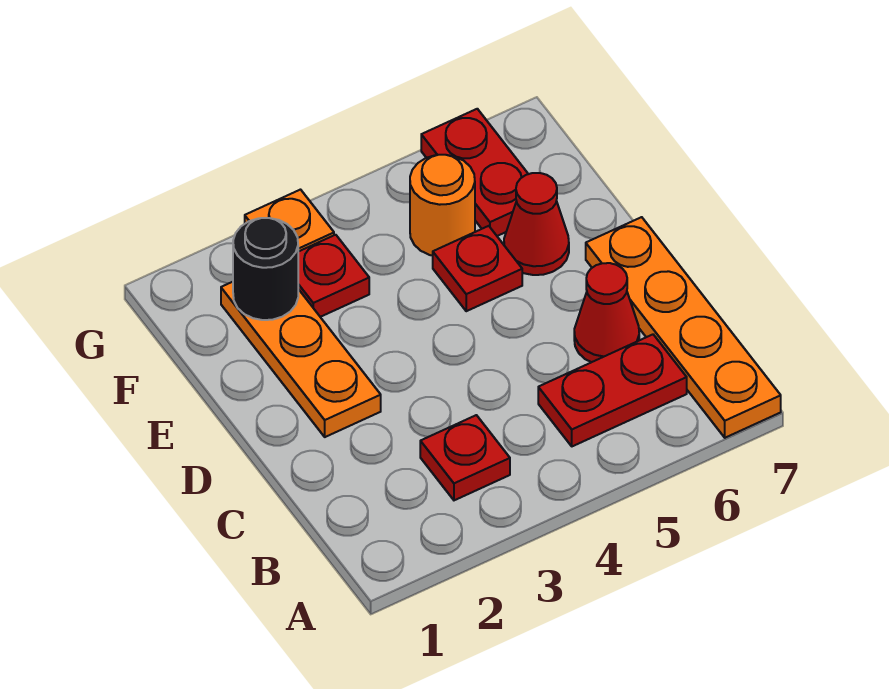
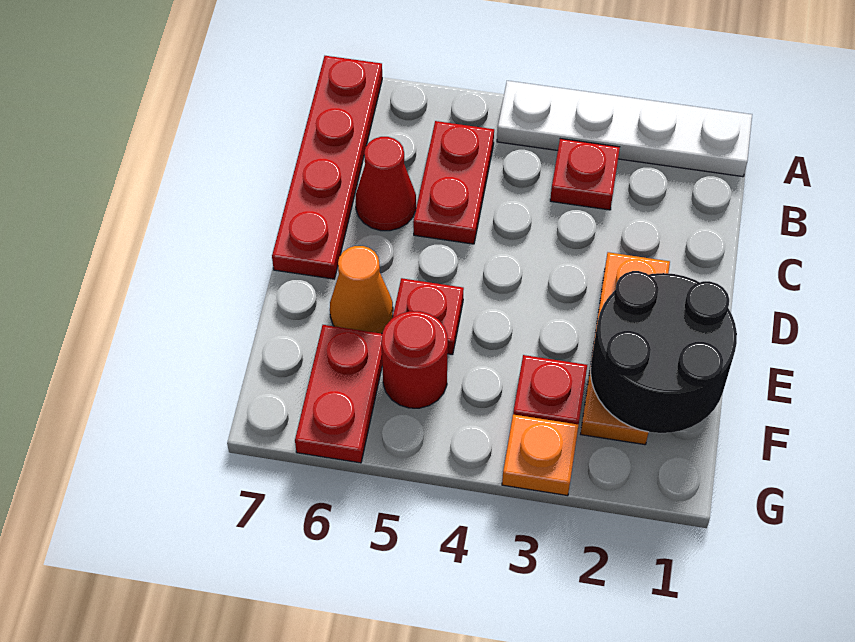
none -> white 1x4 plate [497,81,752,177]
orange 1x4 plate [586,217,781,438] -> red 1x4 plate [272,56,382,279]
red 1x2 plate [538,335,687,446] -> red 1x2 plate turned to [413,121,494,244]
red 1x1 cone [504,173,569,275] -> orange 1x1 cone [330,246,393,334]
black 1x1 round brick [233,218,298,320] -> black 2x2 round brick [591,271,737,433]
orange 1x1 round brick [410,155,475,256] -> red 1x1 round brick [381,311,448,408]

